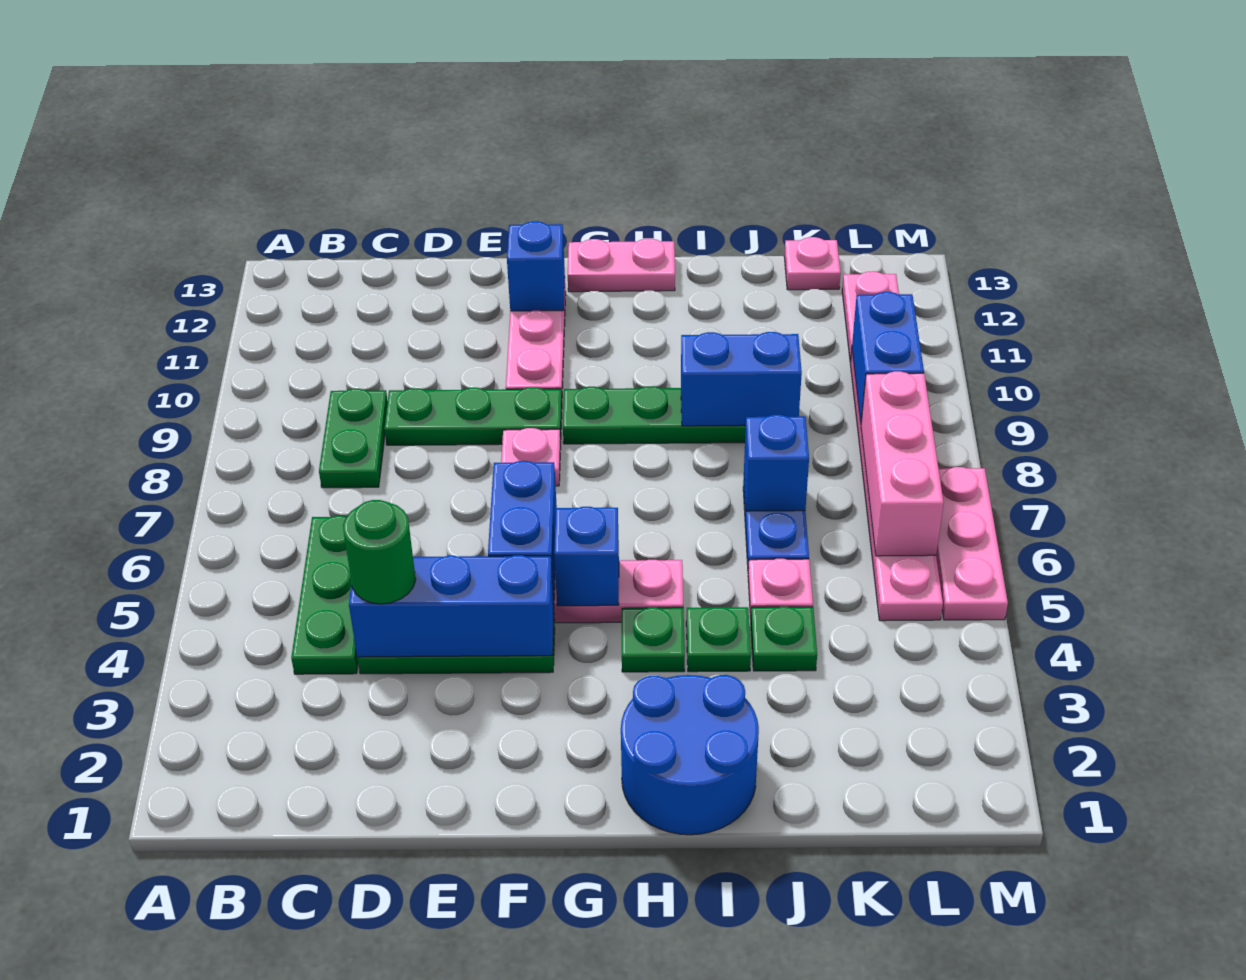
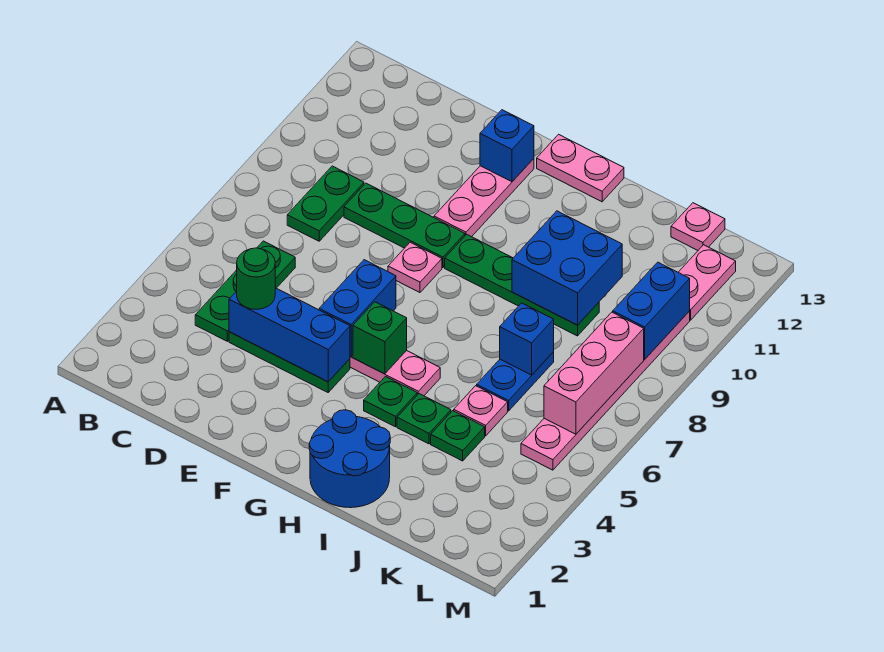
blue 1x1 brick [554,507,619,606] -> green 1x1 brick [353,302,407,374]
blue 1x2 brick [681,332,802,426] -> blue 2x2 brick [512,211,622,325]
pink 1x3 plate [936,467,1008,620] -> none

